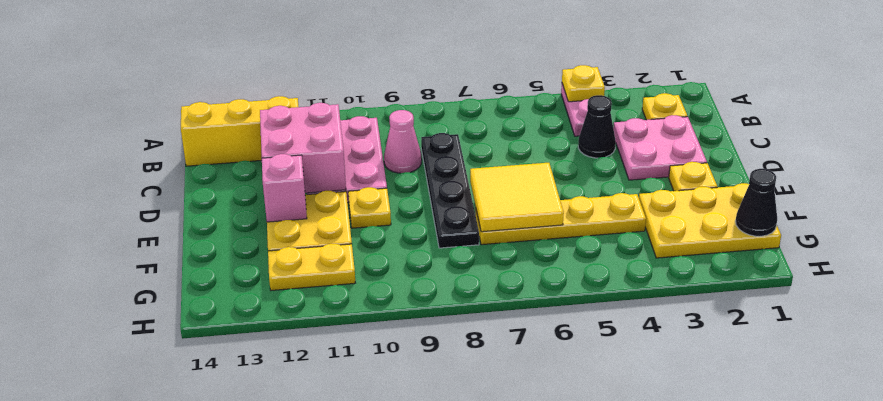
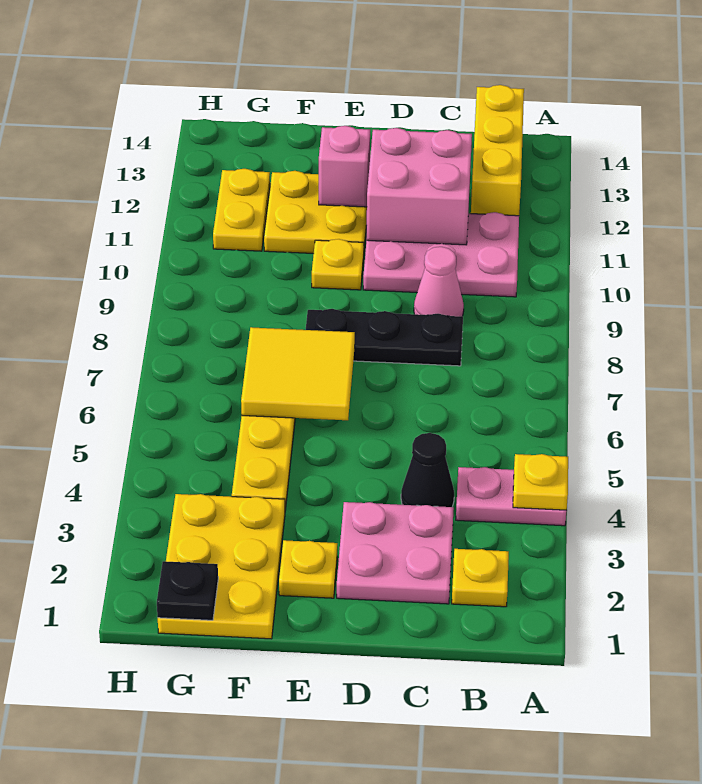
black 1x4 plate [421,133,479,248] -> black 1x3 plate [306,309,463,366]
black 1x1 cone [736,169,777,236] -> black 1x1 plate [157,561,218,620]

